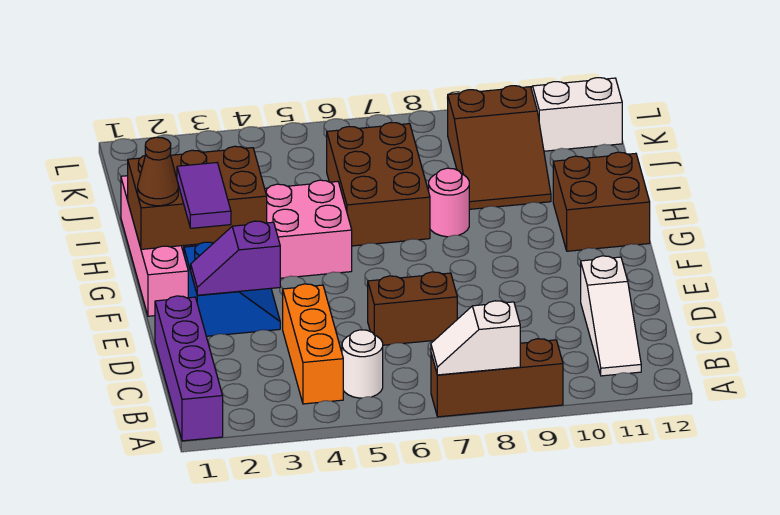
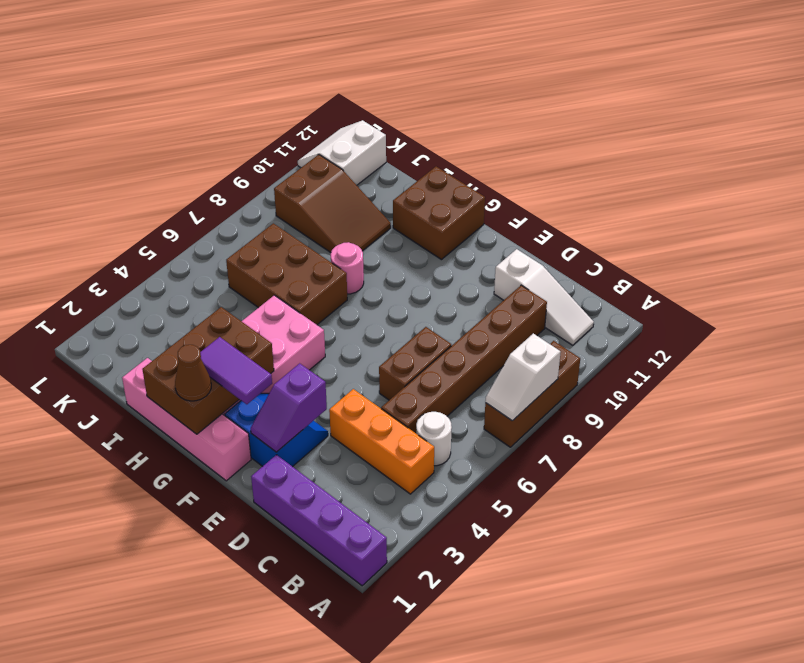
none -> brown 1x6 brick [381,285,547,433]

